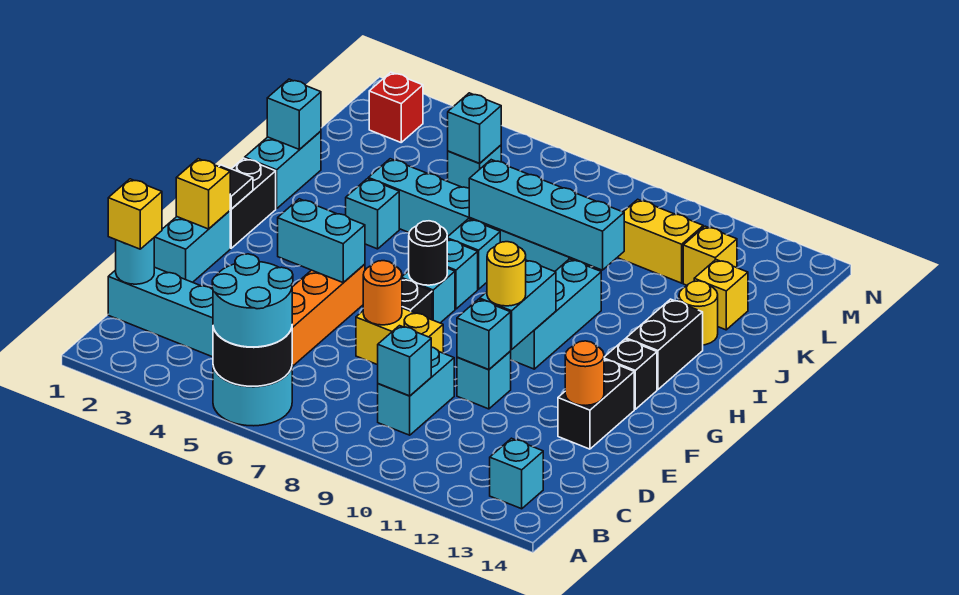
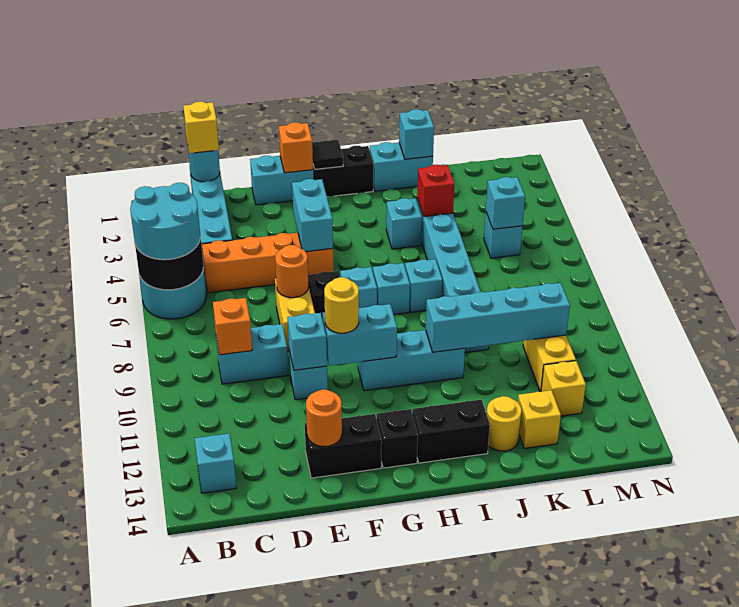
cyan 1x1 brick [378,326,431,396] -> orange 1x1 brick [213,298,252,355]
yellow 1x1 brick [176,159,230,229] -> orange 1x1 brick [279,122,313,173]
black 1x1 round brick [409,221,447,285] -> none
cyan 1x4 brick [469,160,624,270] -> cyan 1x4 brick turned to [426,283,570,352]
red 1x1 brick [369,72,423,142] -> red 1x1 brick moved to [417,165,454,216]

